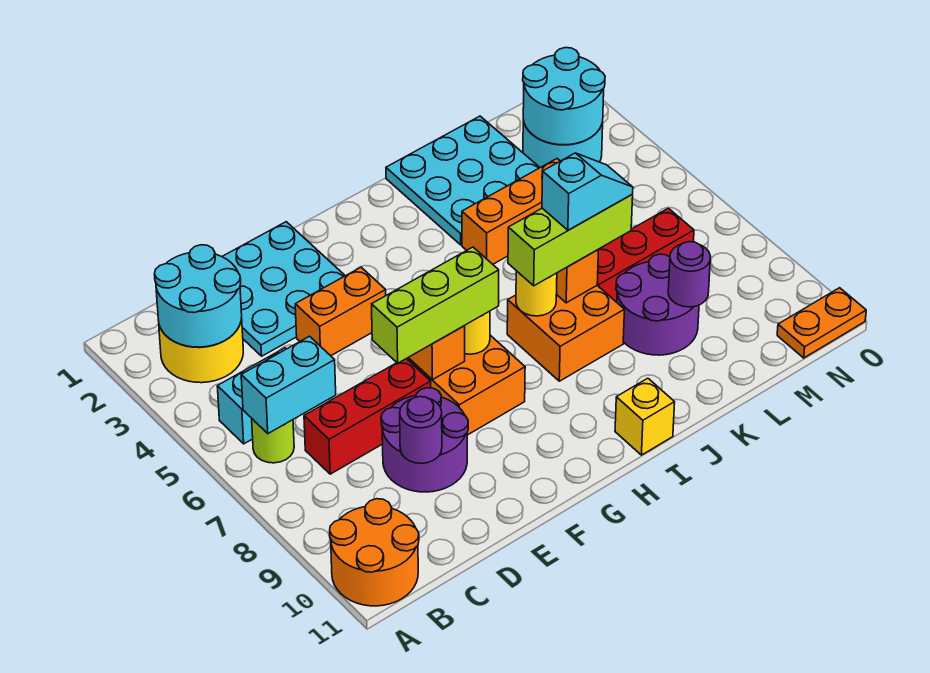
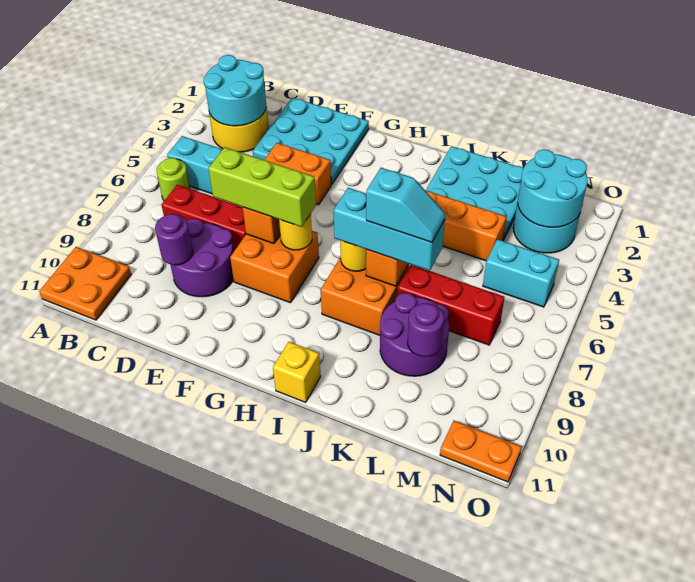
orange 2x2 round brick [330,499,419,606] -> orange 2x2 plate [39,247,131,320]
cyan 1x2 brick [241,336,336,434] -> cyan 1x2 brick moved to [483,239,559,307]
lime 1x3 brick [508,195,633,286] -> cyan 1x3 brick [334,188,445,271]

